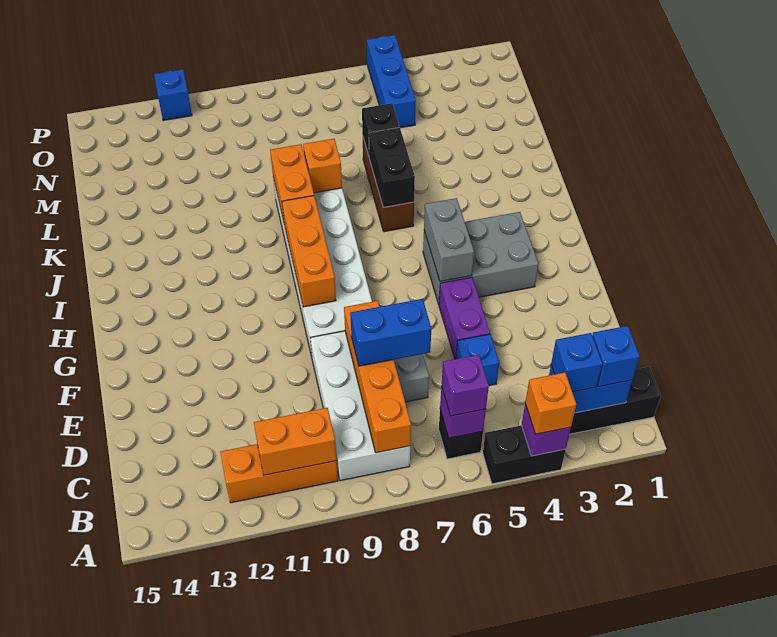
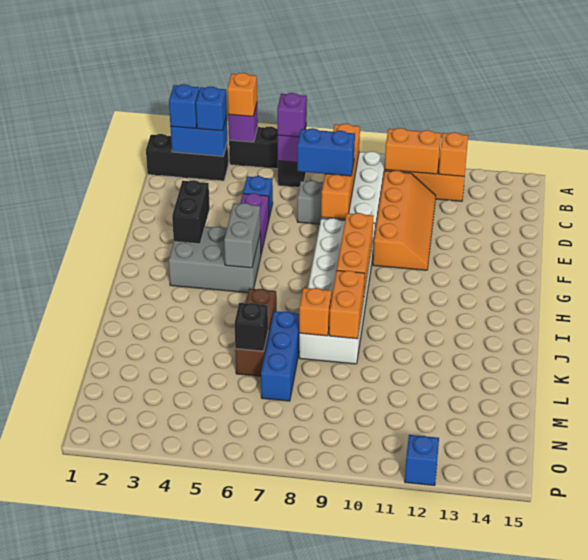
none -> orange 1x1 brick [439,132,468,176]
none -> orange 2x4 slope [373,170,436,270]
black 1x2 brick [369,127,415,207] -> black 1x2 brick moved to [172,180,210,244]
blue 1x3 brick [367,35,416,128] -> blue 1x3 brick moved to [261,311,299,401]

